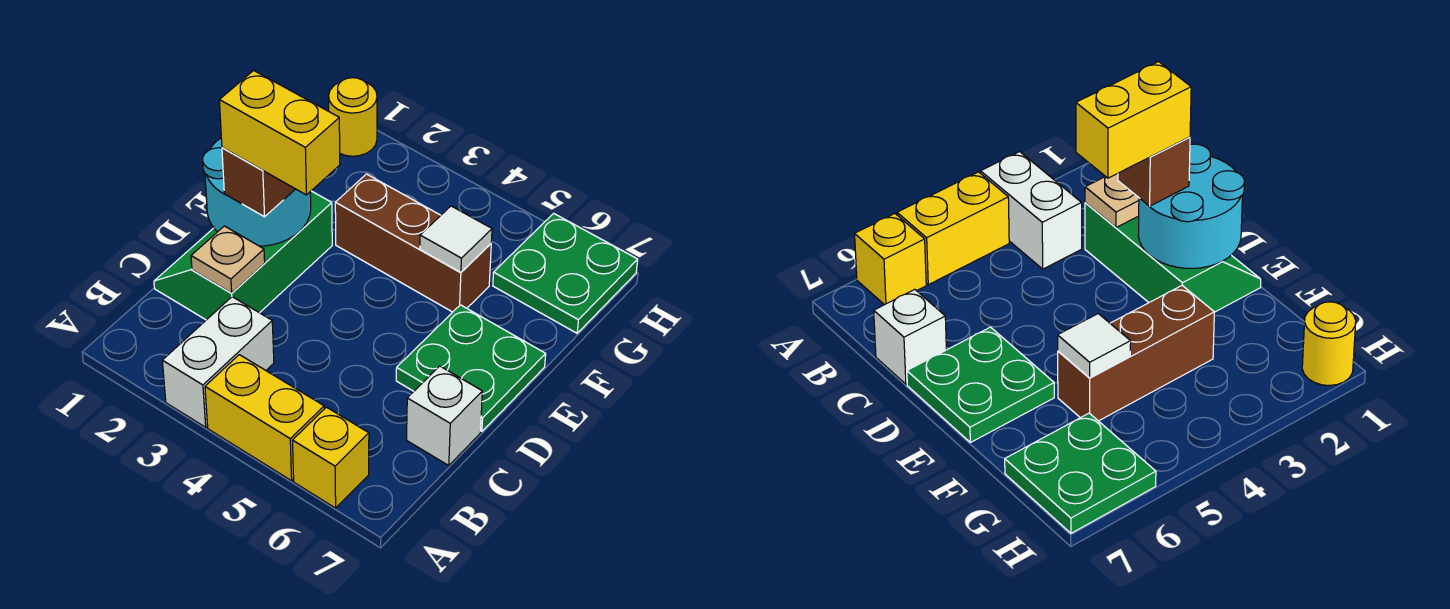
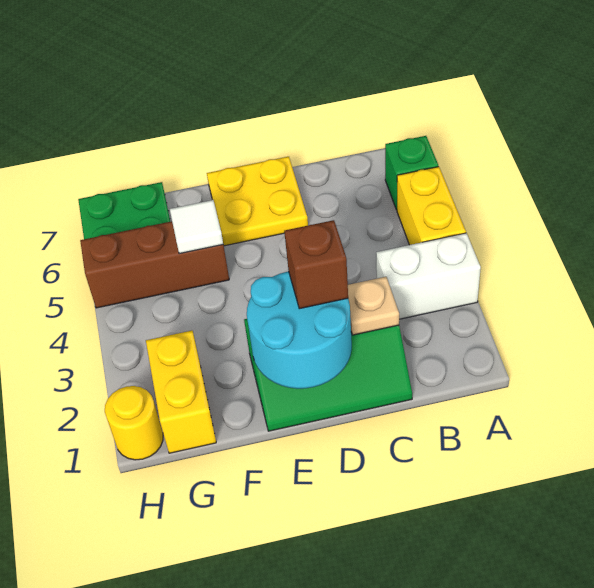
yellow 1x1 brick [292,407,369,508] -> green 1x1 brick [385,136,438,210]
white 1x1 brick [407,366,482,465] -> none
yellow 1x2 brick [219,71,340,195] -> yellow 1x2 brick moved to [146,331,216,453]
green 2x2 plate [396,305,546,431] -> yellow 2x2 plate [207,157,308,246]
brown 1x3 brick [335,174,491,312] -> brown 1x3 brick turned to [80,221,229,308]

